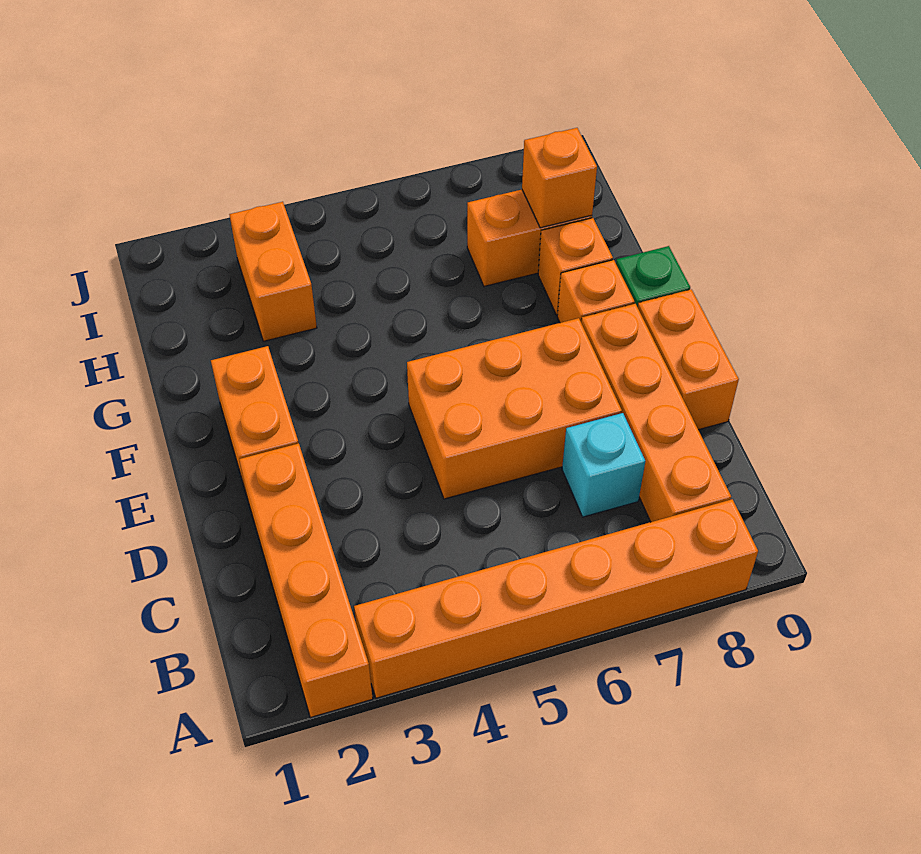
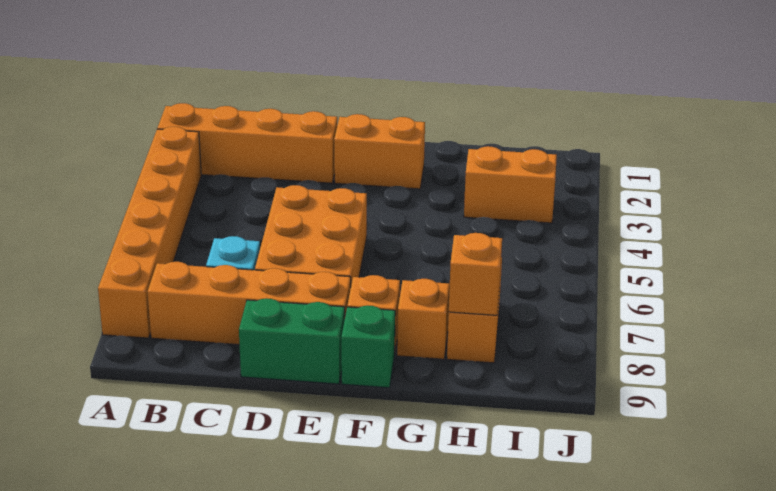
orange 1x2 brick [638,289,739,430] -> green 1x2 brick [239,298,345,384]

